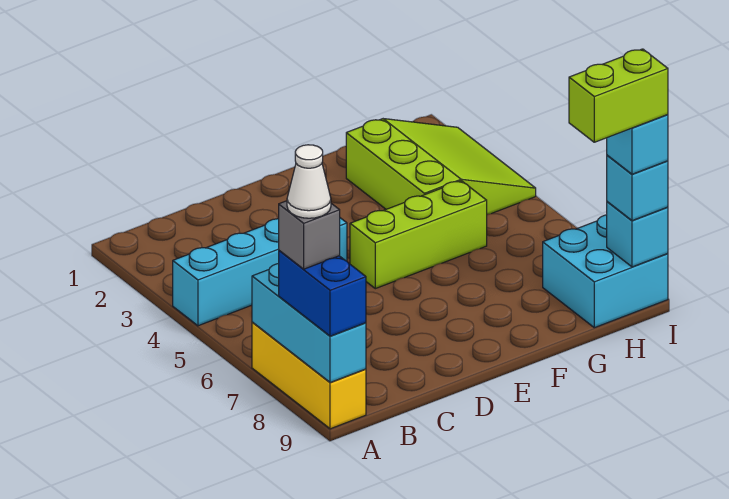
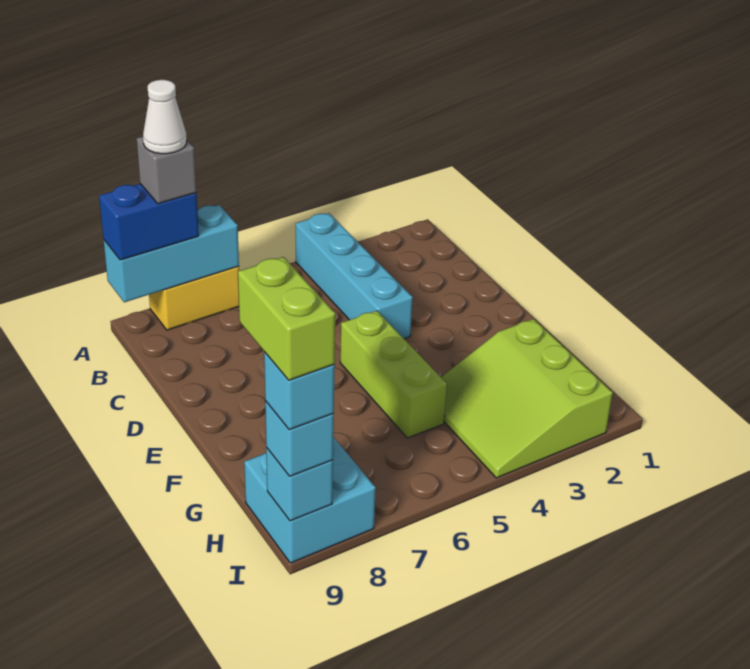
yellow 1x3 brick [252,322,366,429] -> yellow 1x2 brick [149,266,239,330]
lime 3x3 slope [346,119,536,214] -> lime 3x3 slope turned to [441,319,613,478]

